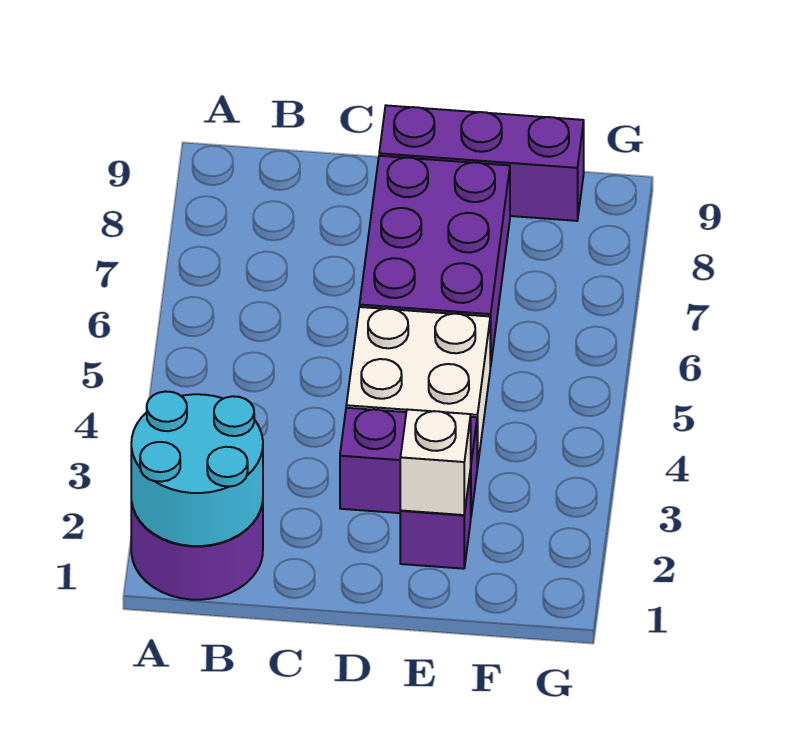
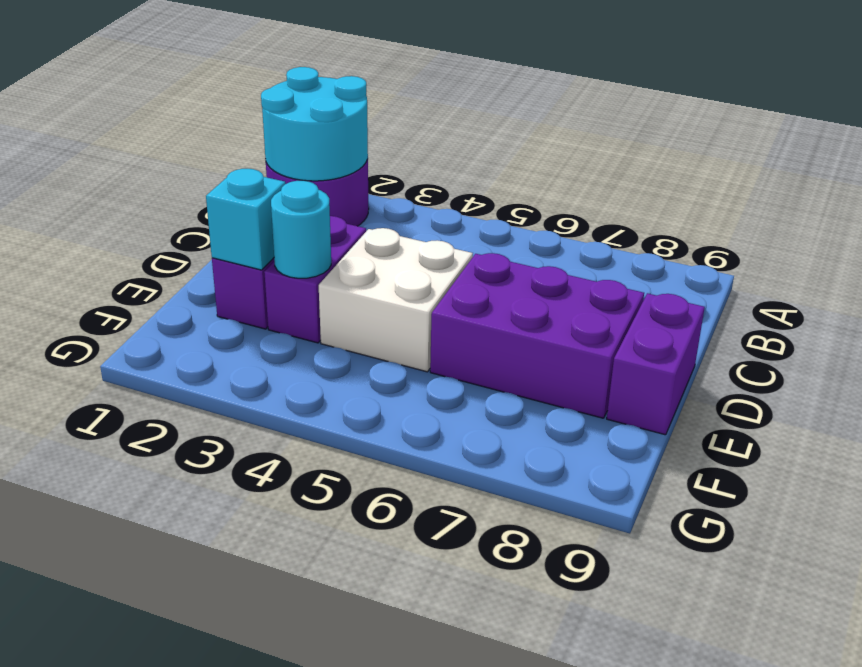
purple 1x3 brick [379,105,584,221] -> purple 1x2 brick [607,293,705,435]
white 1x1 brick [400,409,471,515] -> cyan 1x1 brick [206,169,285,270]
none -> cyan 1x1 round brick [271,181,331,278]

